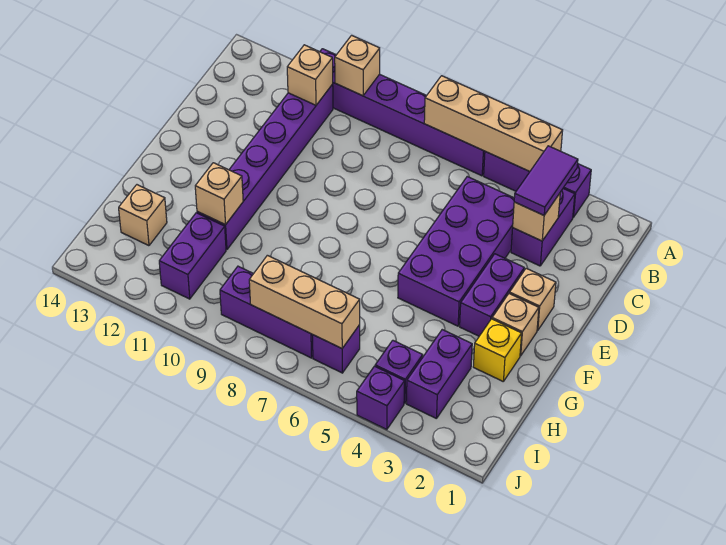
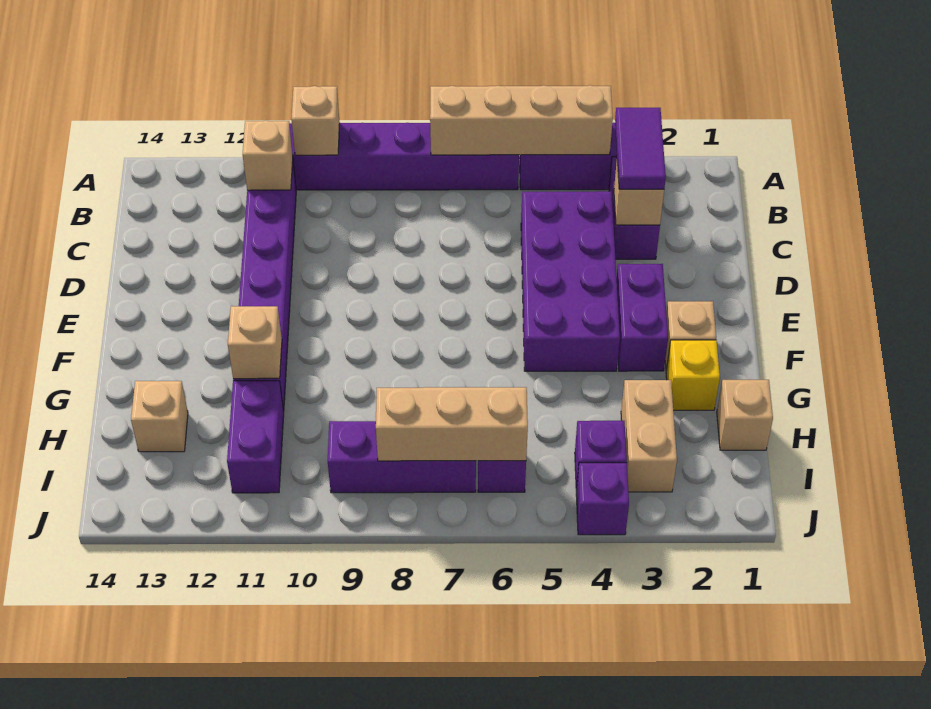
tan 1x1 brick [510,268,556,330] -> tan 1x1 brick moved to [717,380,773,450]
purple 1x2 brick [406,330,472,419] -> tan 1x2 brick [621,380,677,492]

